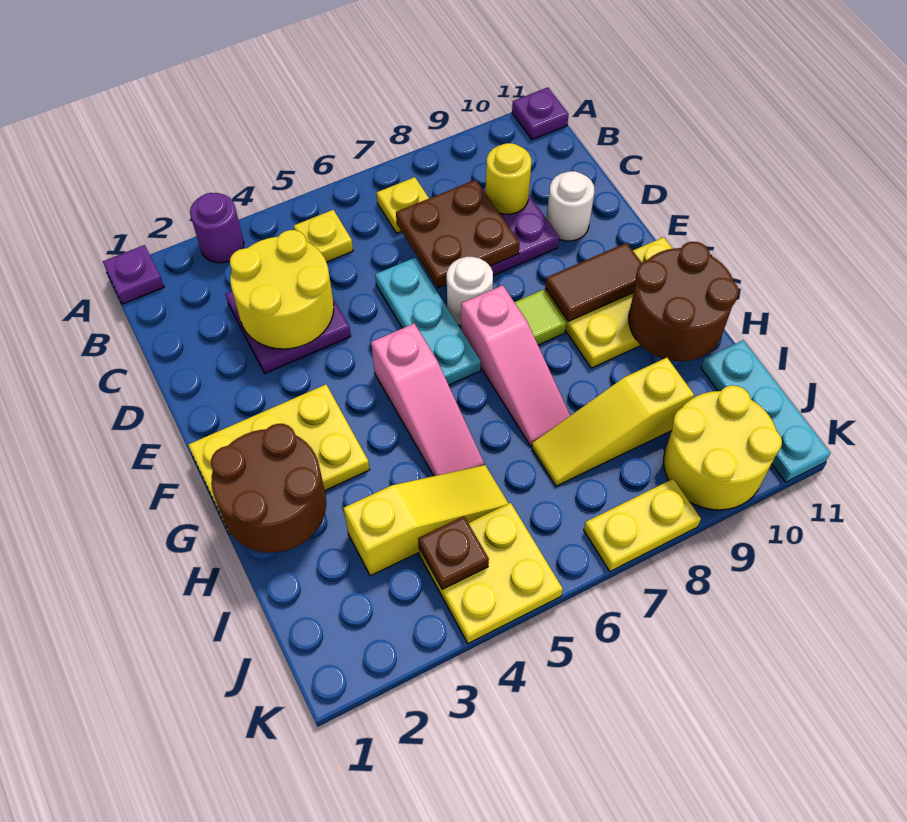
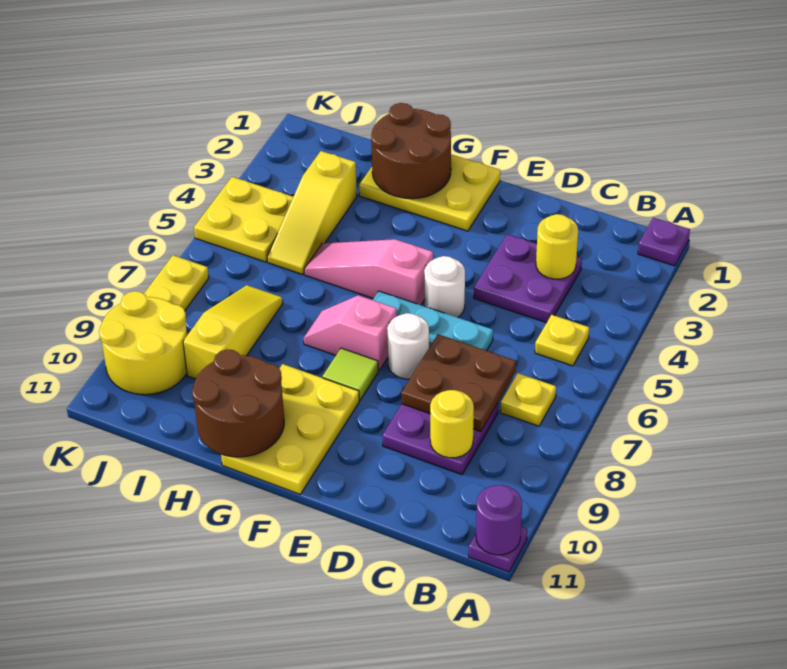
purple 1x1 round brick [190,193,244,263] -> purple 1x1 round brick moved to [476,485,522,555]
yellow 2x2 round brick [230,230,334,349] -> yellow 1x1 round brick [536,214,578,279]
white 1x1 round brick [546,171,594,241] -> white 1x1 round brick moved to [424,256,465,317]
yellow 2x3 plate [188,385,370,534] -> yellow 2x3 plate turned to [359,154,500,231]
pink 1x3 slope [461,285,570,446] -> pink 1x2 slope [304,295,396,370]
brown 1x2 tile [545,243,642,321] -> none
cyan 1x3 plate [701,340,830,482] -> none
brown 1x1 plate [418,516,489,589] -> none

